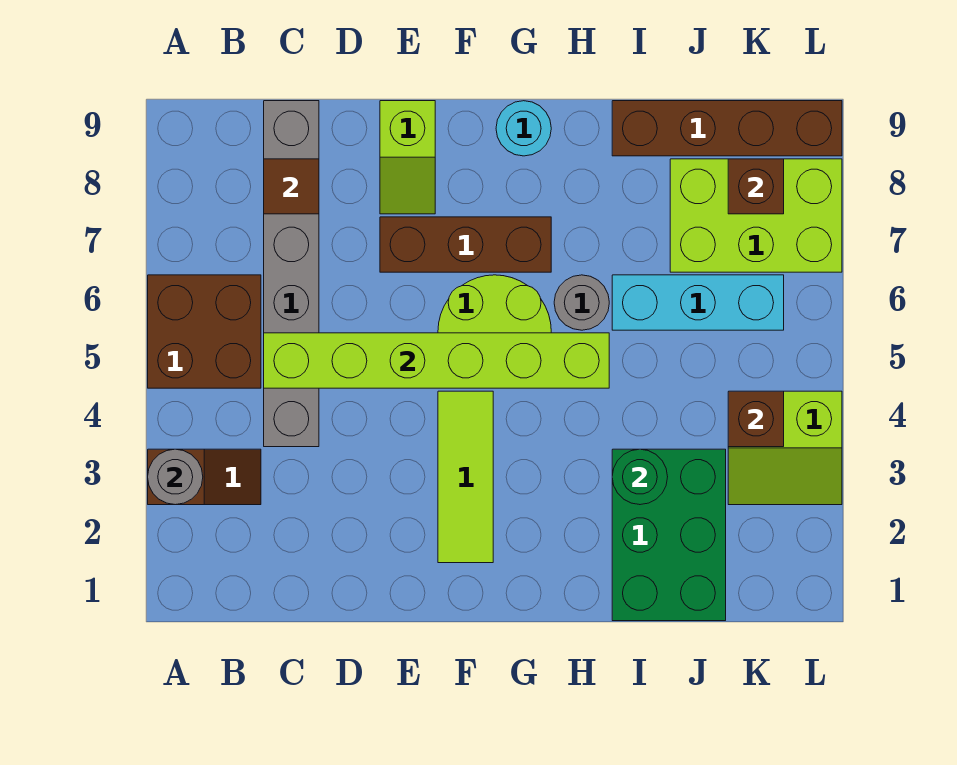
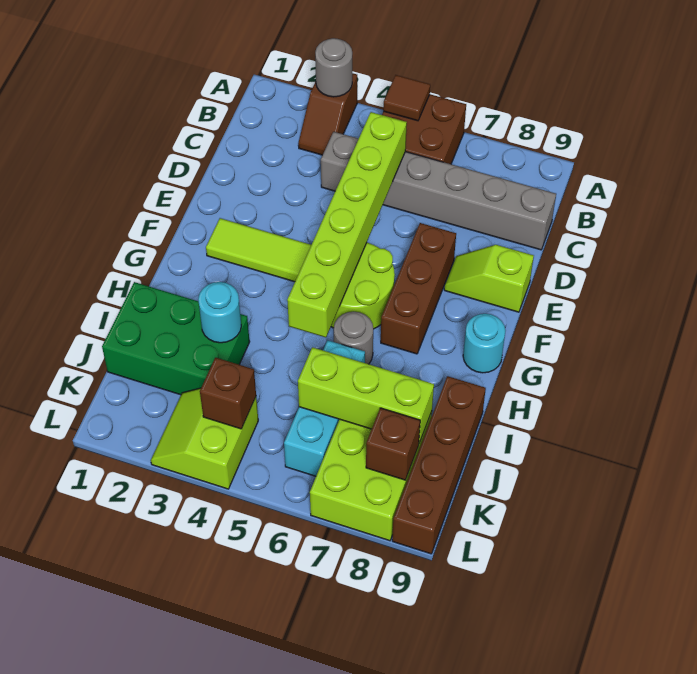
brown 1x1 tile [264,159,319,214] -> brown 1x1 tile moved to [383,75,430,121]
green 1x1 round brick [612,449,668,505] -> cyan 1x1 round brick [198,282,241,343]
none -> lime 1x3 brick [298,347,434,443]

